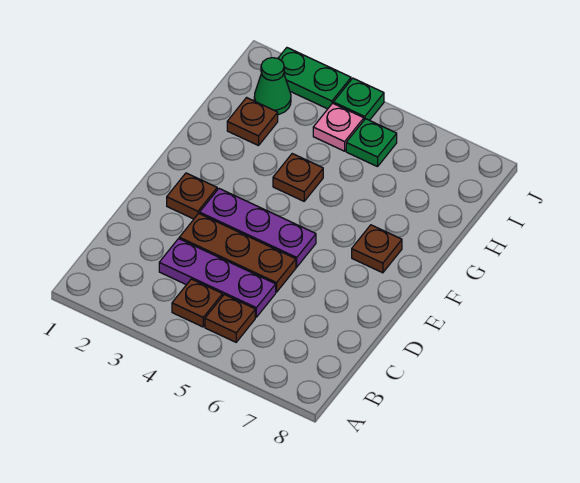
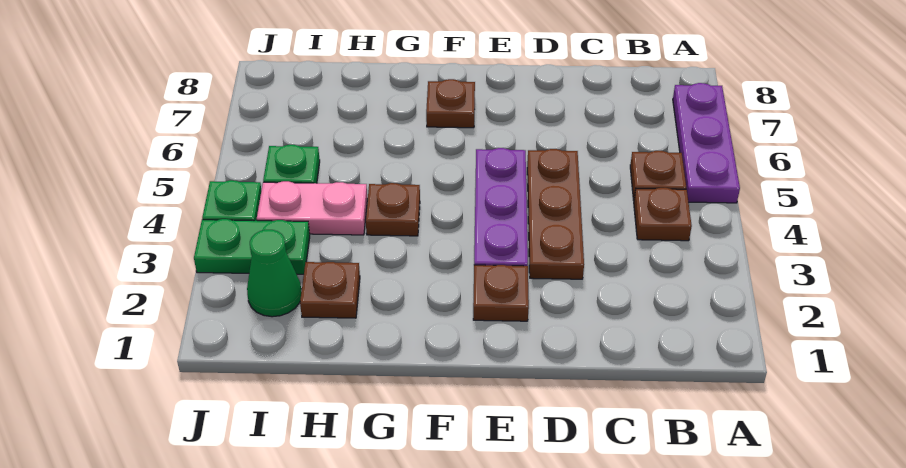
purple 1x3 plate [159,239,276,317] -> purple 1x3 plate moved to [673,83,740,203]
pink 1x1 plate [313,103,364,151] -> pink 1x2 plate [257,181,367,235]
green 1x2 plate [278,48,351,109] -> green 1x2 plate turned to [194,219,310,274]

